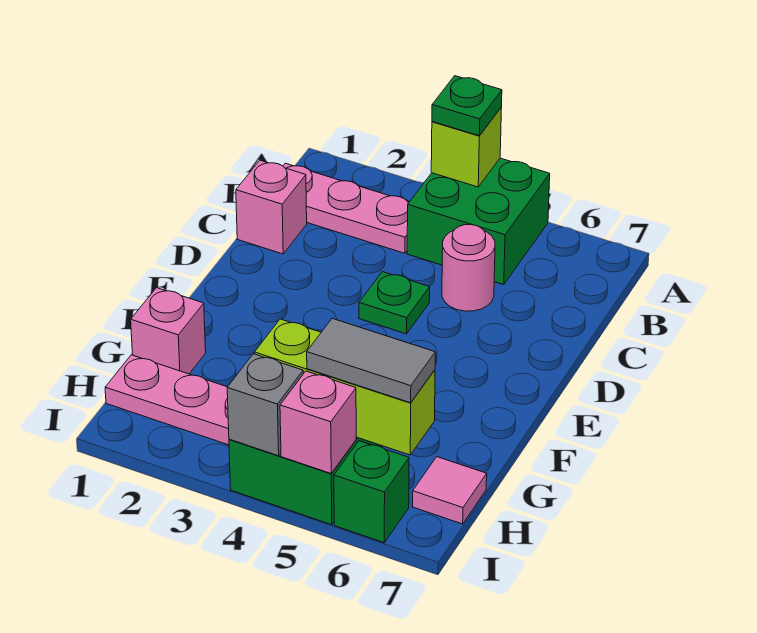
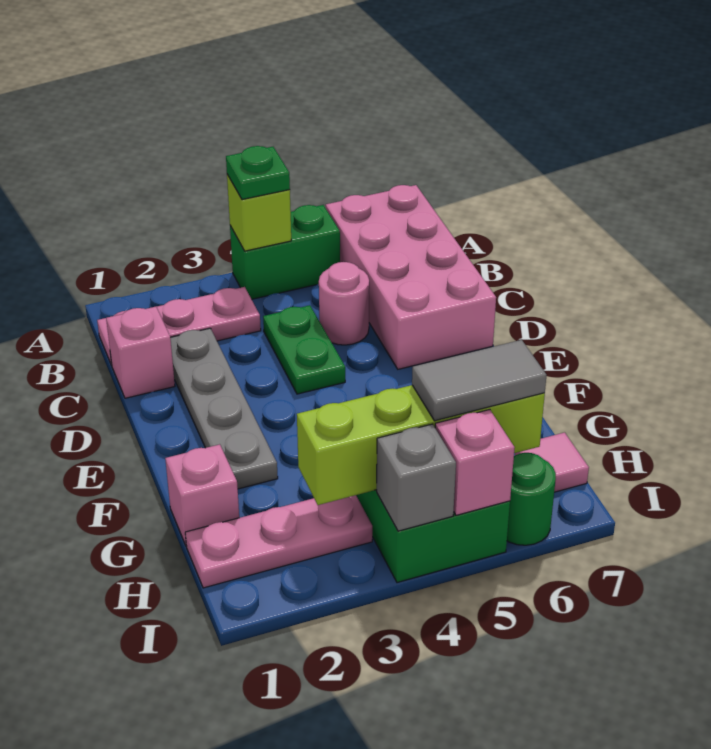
green 2x2 brick [407,158,550,285] -> green 1x2 brick [230,205,340,299]
none -> pink 2x4 brick [326,185,496,369]
none -> grey 1x4 plate [170,328,278,489]
green 1x1 plate [359,272,430,334] -> green 1x2 plate [263,305,345,394]
lime 1x3 brick [255,319,435,455] -> lime 1x4 brick [297,385,545,505]
green 1x1 brick [334,441,409,543] -> green 1x1 round brick [507,453,556,545]

